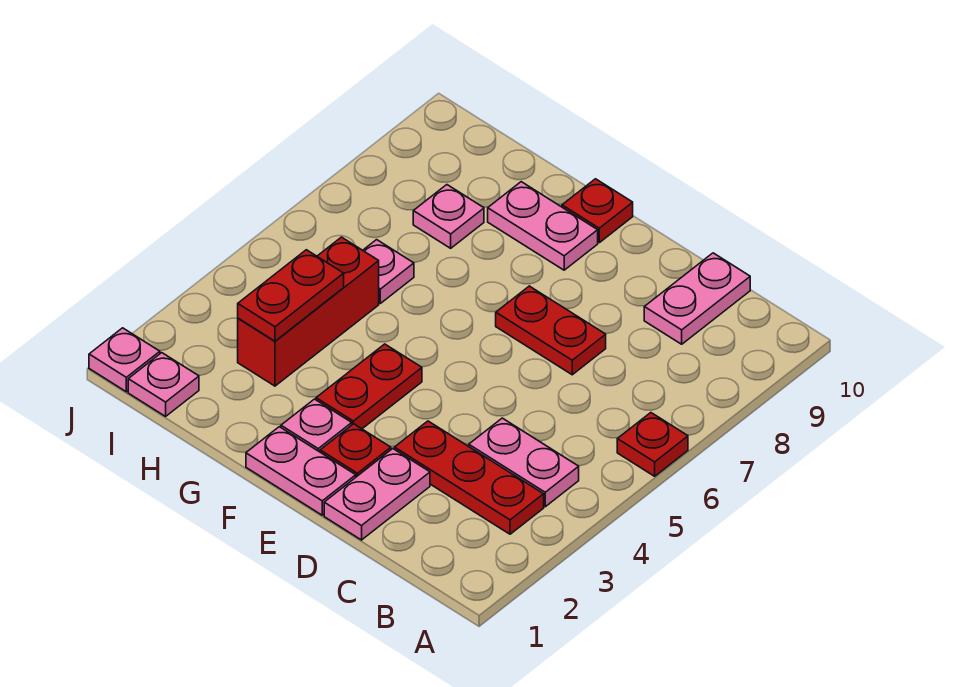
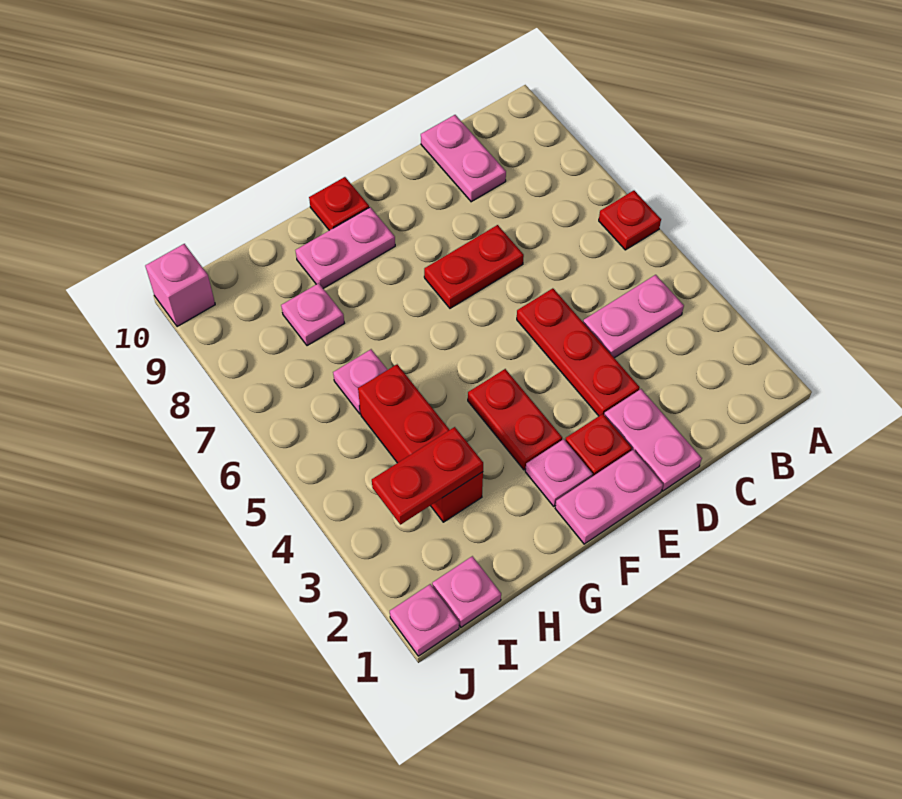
red 1x3 plate [394,421,544,534] -> red 1x3 plate turned to [517,288,640,416]
red 1x2 plate [238,250,344,341] -> red 1x2 plate turned to [372,427,483,525]
none -> pink 1x1 brick [145,244,215,327]

